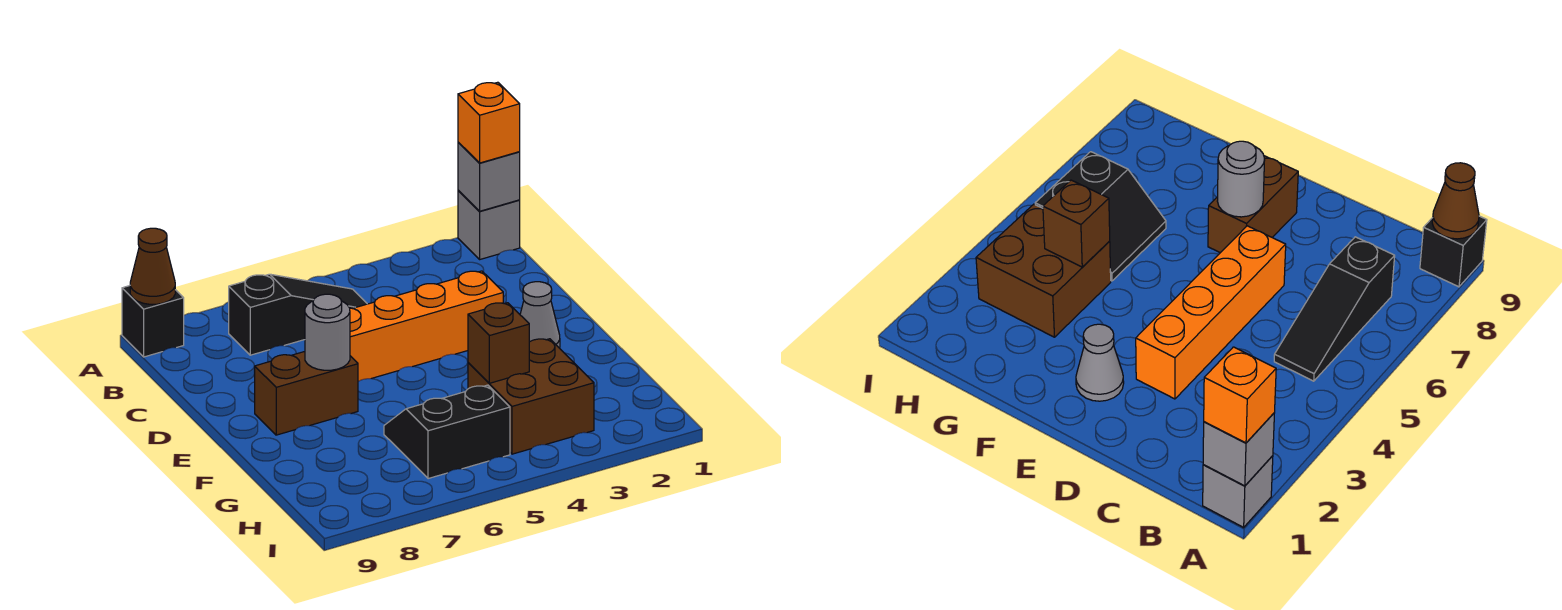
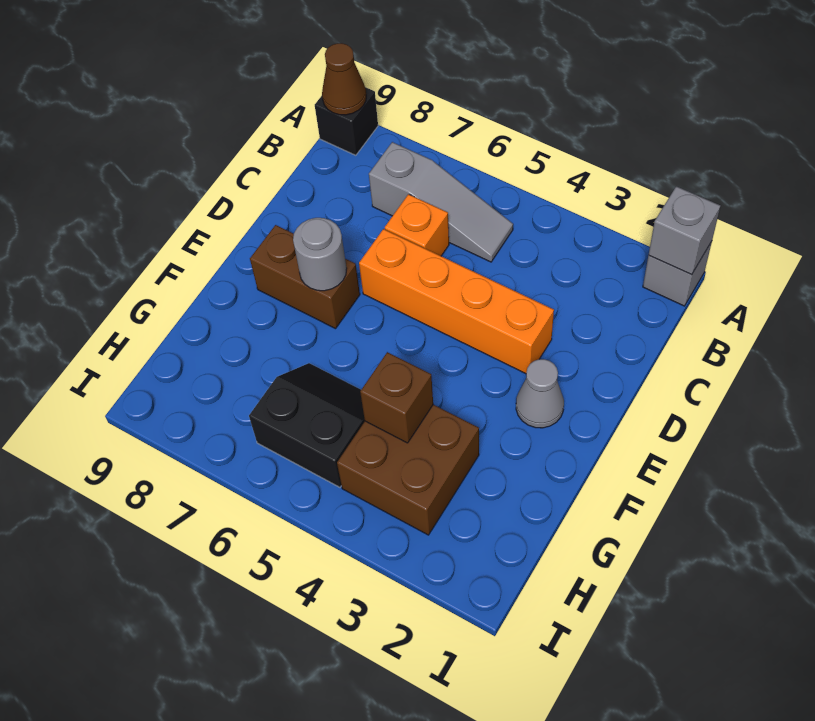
orange 1x1 brick [458,82,520,163] -> orange 1x1 brick moved to [385,194,449,256]
black 1x3 slope [229,274,367,355] -> grey 1x3 slope [369,142,513,262]

